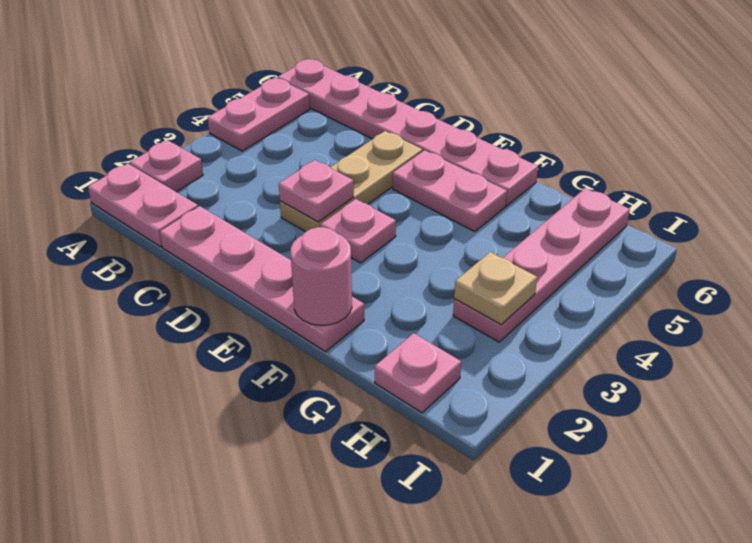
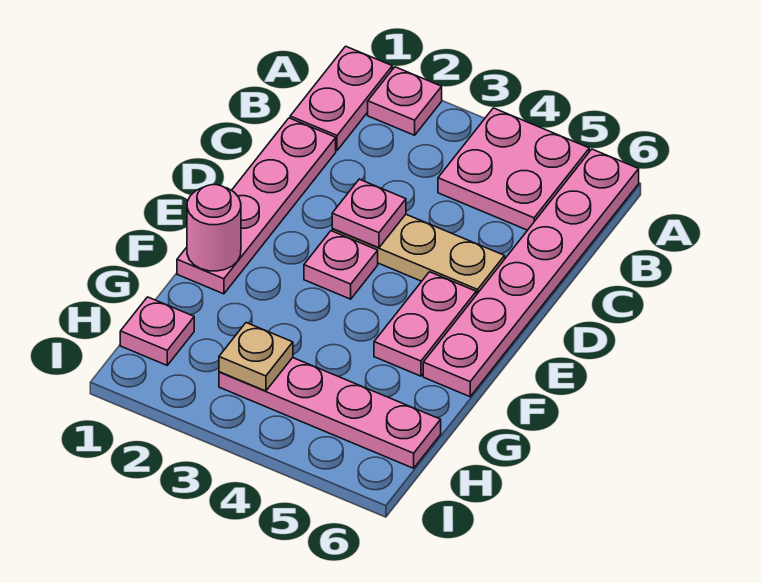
pink 1x2 plate [208,78,310,151] -> pink 2x2 plate [438,108,589,230]

